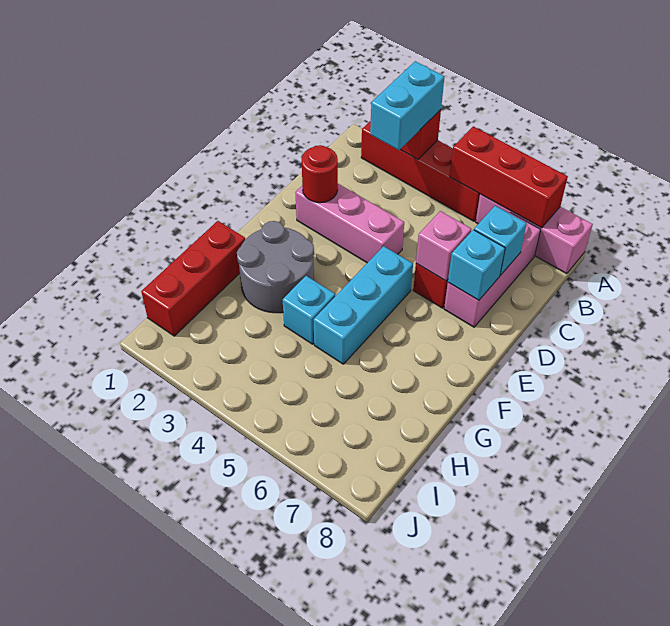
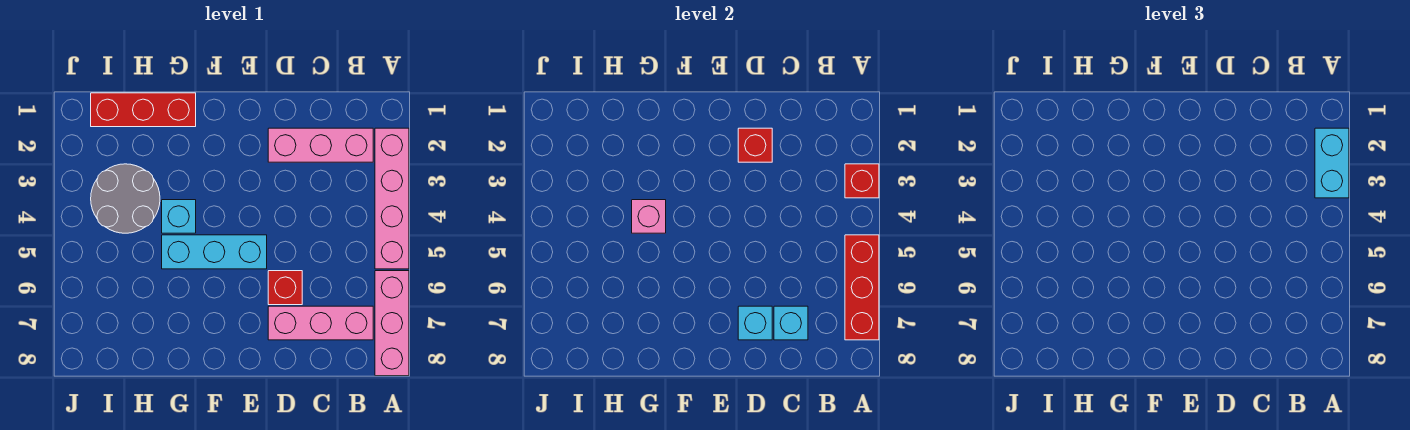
red 1x4 brick [361,121,480,221] -> pink 1x4 brick [375,128,409,269]
cyan 1x2 brick [370,61,444,150] -> cyan 1x2 brick turned to [1315,128,1349,198]
pink 1x3 brick [295,184,404,263] -> pink 1x3 brick turned to [268,128,373,162]
red 1x1 round brick [302,145,338,203] -> red 1x1 brick [738,128,772,162]
pink 1x1 brick [416,211,471,281] -> pink 1x1 brick moved to [632,200,666,233]
grey 2x2 round brick [237,221,314,313] -> grey 2x2 round brick moved to [91,164,160,233]

